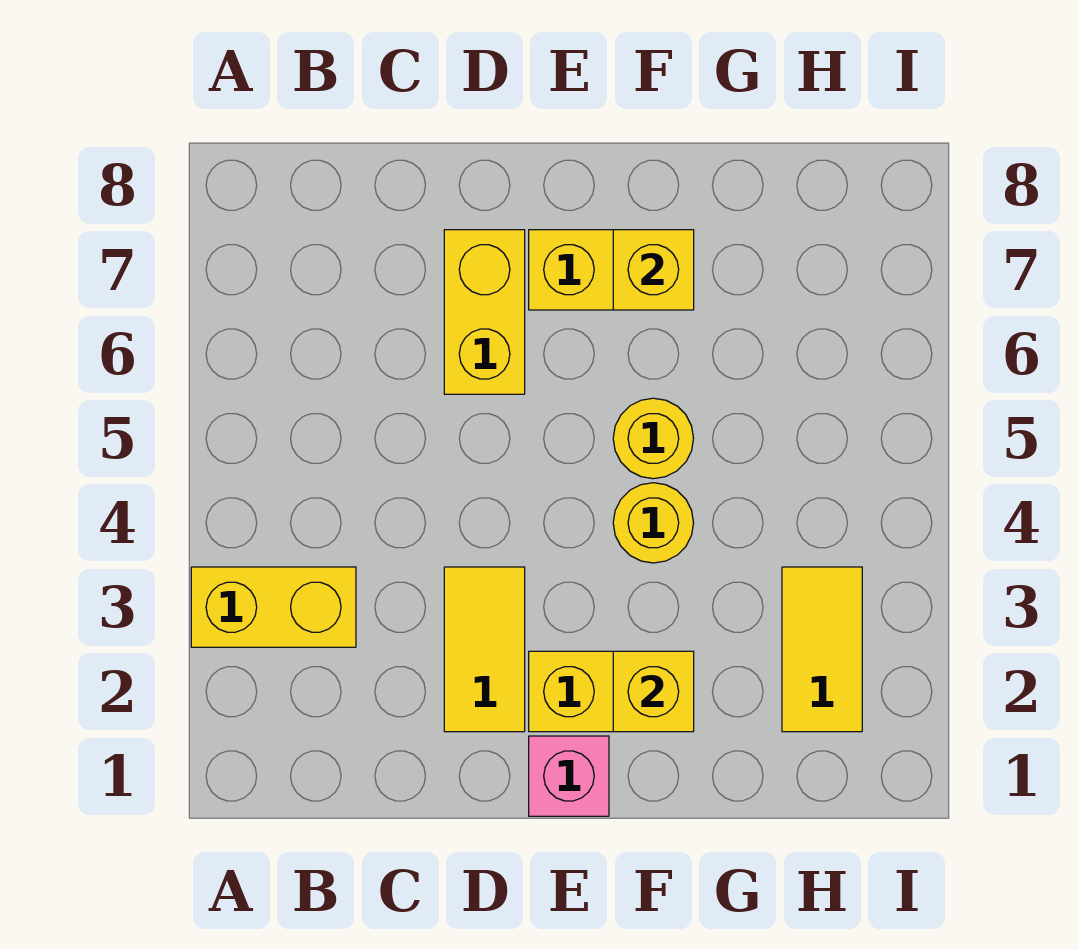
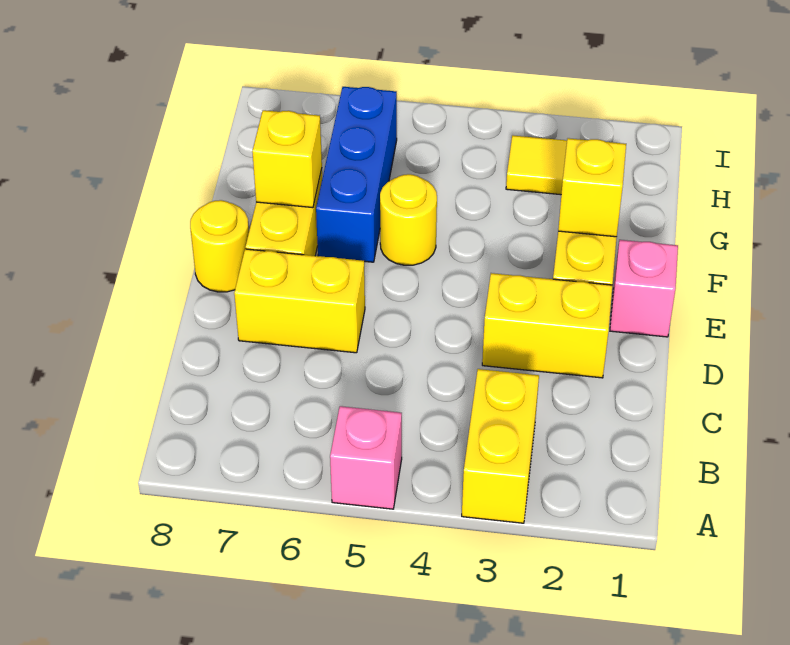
none -> pink 1x1 brick [330,406,402,509]
yellow 1x2 tile [444,567,525,732] -> yellow 1x2 brick [482,273,612,378]
yellow 1x1 round brick [613,483,693,563] -> yellow 1x1 round brick moved to [190,200,249,292]
none -> blue 1x3 brick [316,87,397,262]

